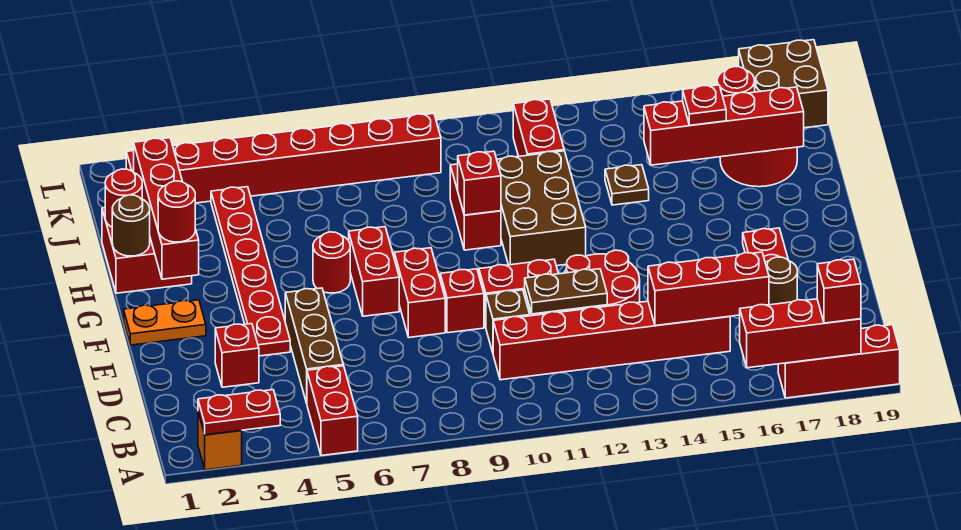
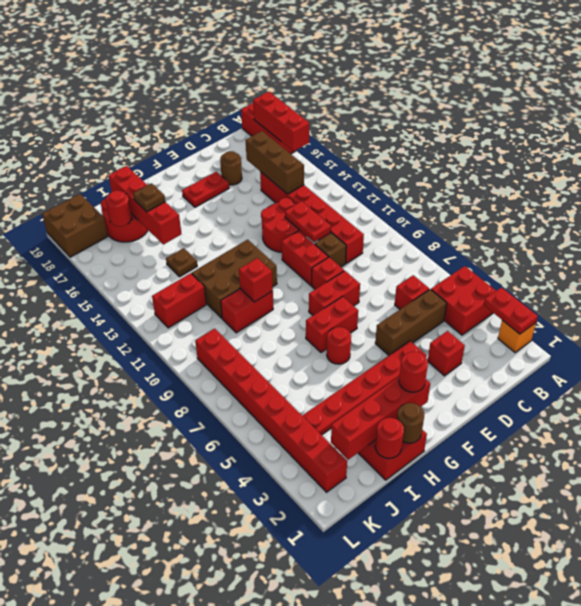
red 1x2 brick [307,366,358,456] -> red 2x2 brick [431,266,496,335]
red 1x1 brick [817,259,861,323] -> red 1x1 brick moved to [395,275,429,309]
red 1x3 brick [648,252,769,326] -> brown 1x3 brick [246,131,304,194]
brown 1x2 plate [525,269,607,314] -> red 1x2 plate [285,201,331,242]
orange 1x2 plate [124,300,206,345] -> none
red 1x1 plate [683,85,726,125] -> brown 1x1 plate [133,183,165,212]

